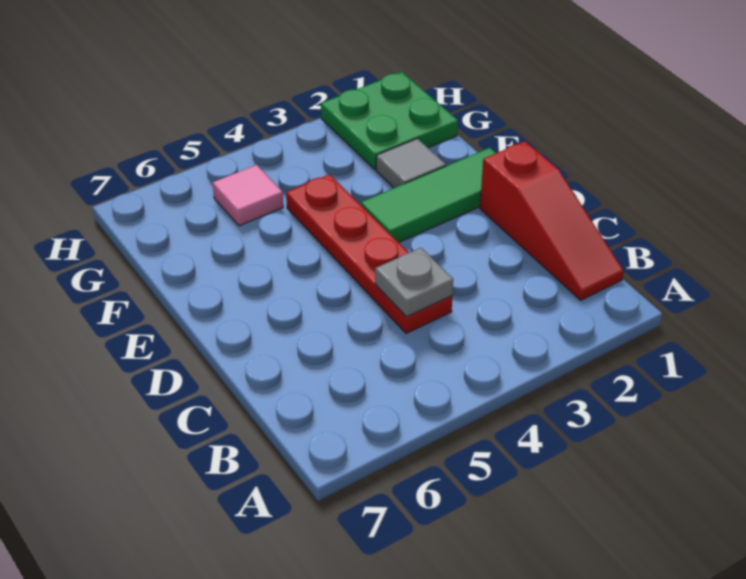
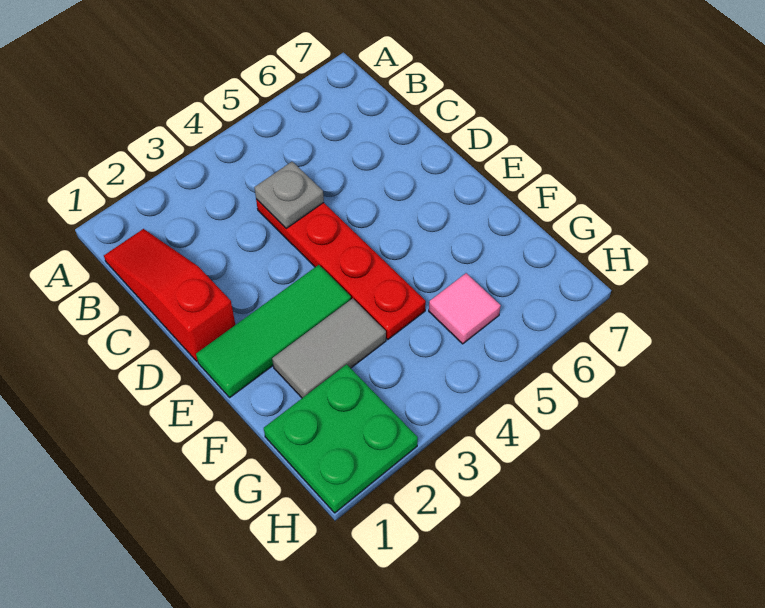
grey 1x1 tile [376,138,446,188] -> grey 1x2 tile [272,298,386,398]

